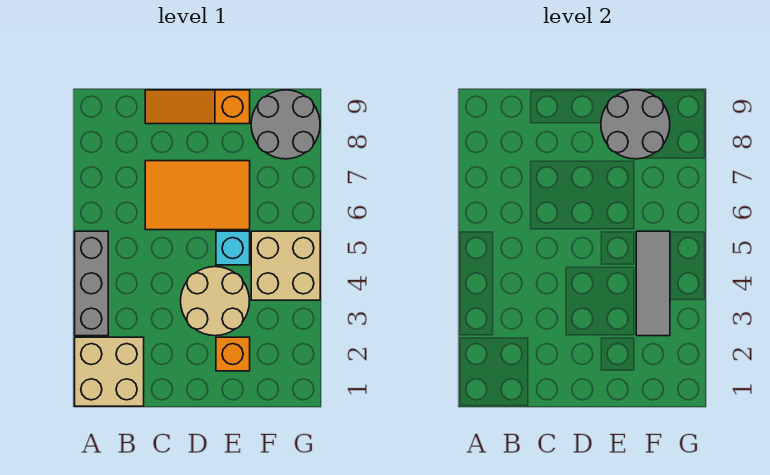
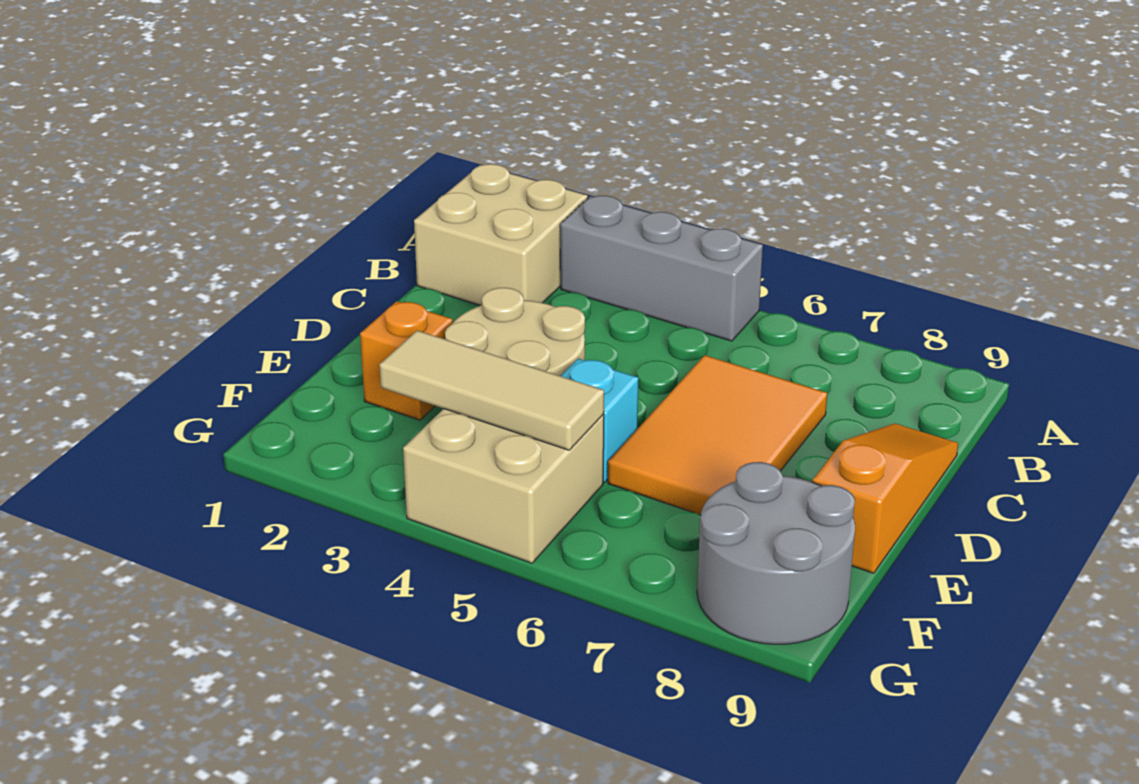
grey 2x2 round brick [601,90,670,159] -> none
grey 1x3 tile [636,231,670,336] -> tan 1x3 tile [379,330,604,450]

